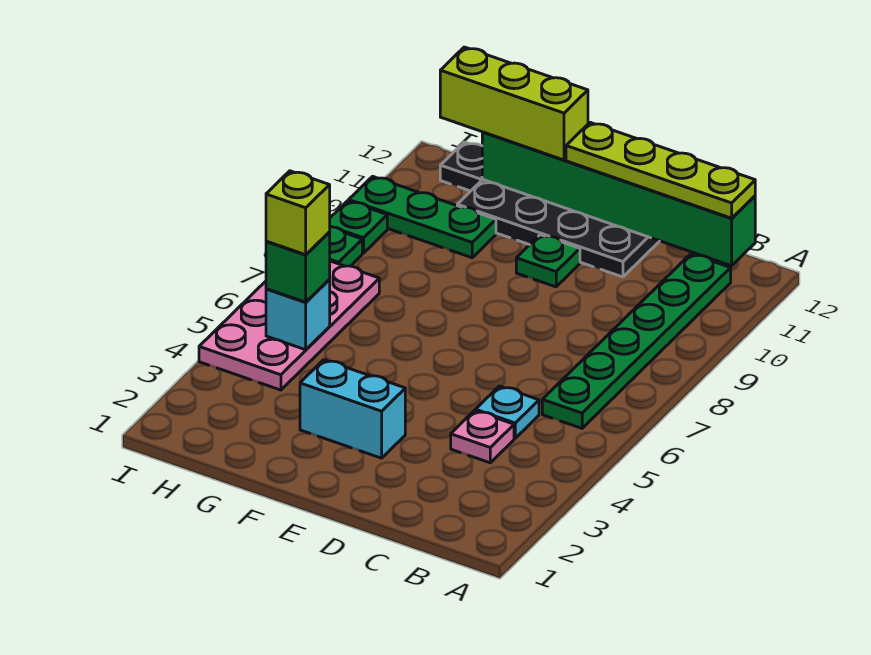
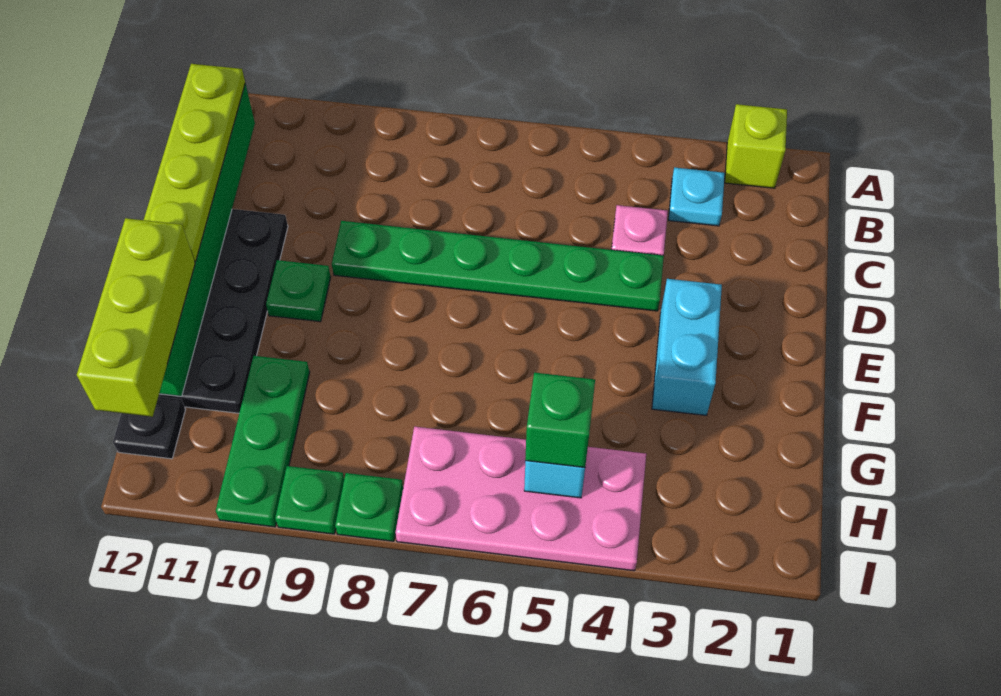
green 1x6 plate [542,254,731,428] -> green 1x6 plate moved to [332,221,664,311]
cyan 1x1 plate [475,386,539,438] -> cyan 1x1 plate moved to [669,167,725,226]
lime 1x1 brick [266,171,330,255] -> lime 1x1 brick moved to [725,104,787,188]

